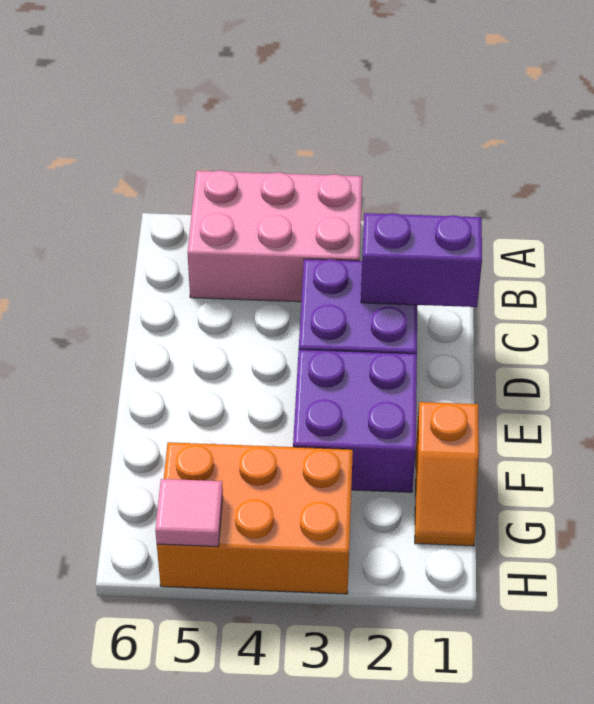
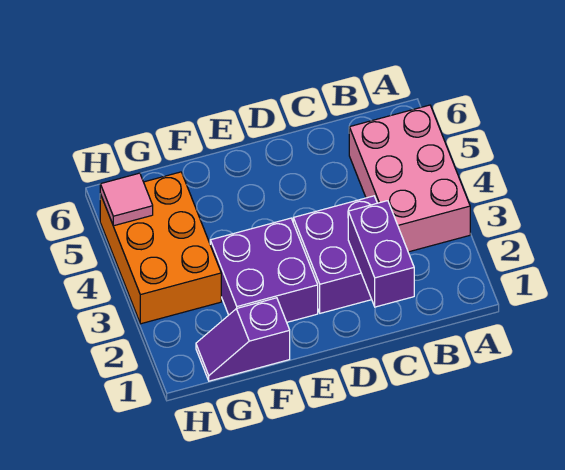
orange 1x2 slope [415,402,479,546] -> purple 1x2 slope [196,298,290,381]

